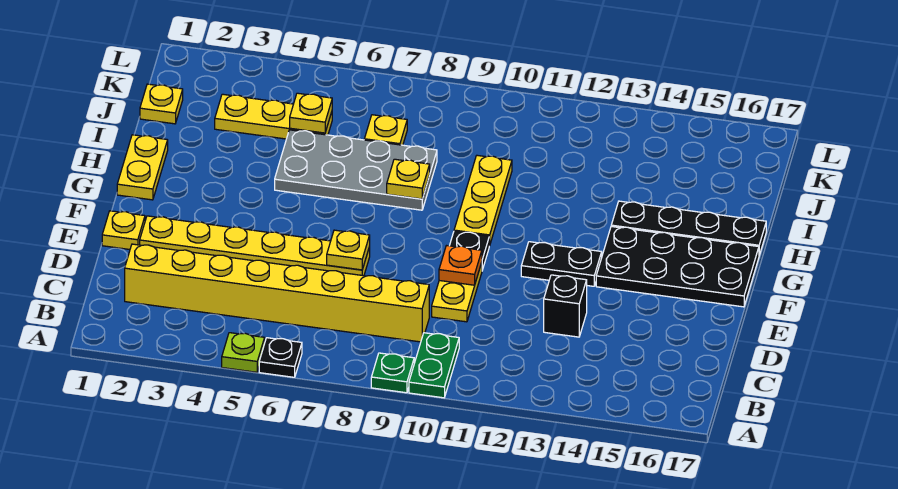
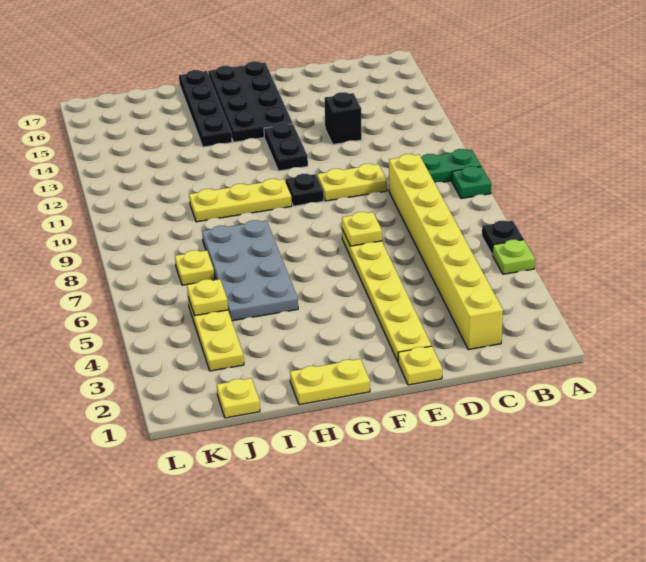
orange 1x1 plate [439,246,482,285] -> none
yellow 1x1 plate [387,159,430,199] -> none

